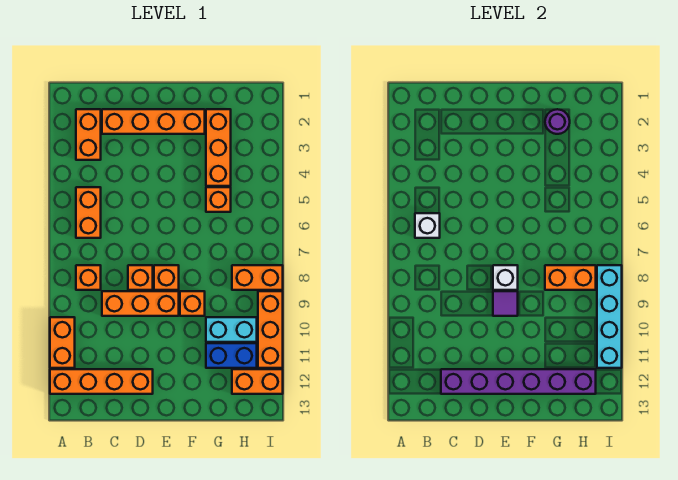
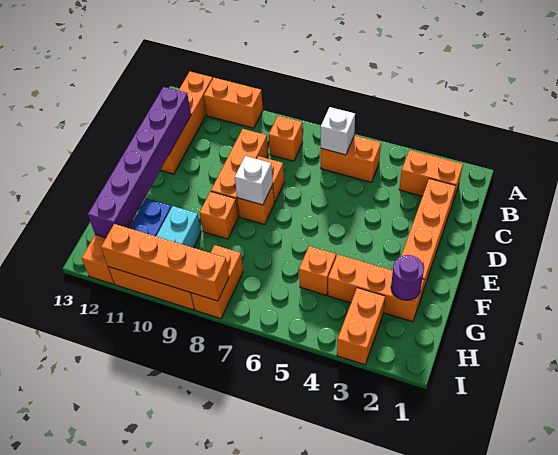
purple 1x1 tile [493,291,518,316] -> none
orange 1x2 brick [545,265,596,290] -> orange 1x2 brick moved to [337,288,385,365]
cyan 1x4 brick [597,265,622,368] -> orange 1x4 brick [101,224,229,301]

